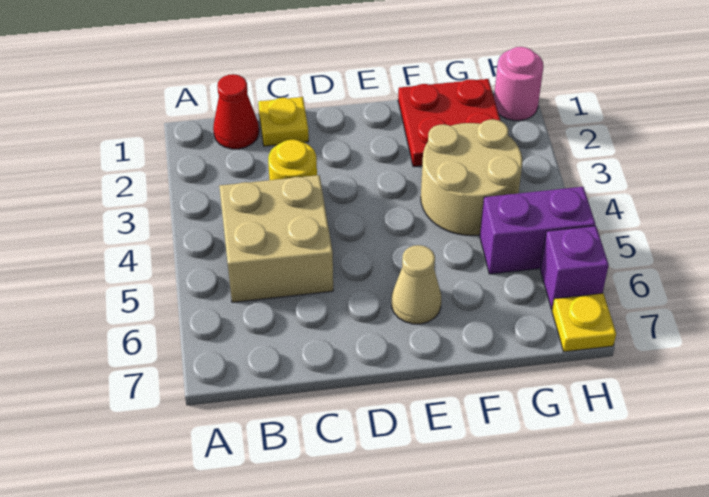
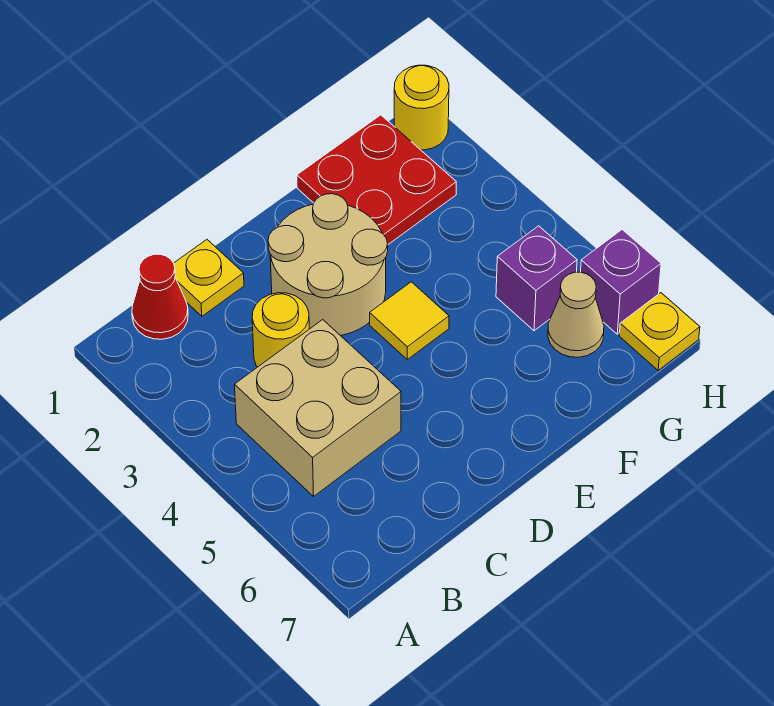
none -> yellow 1x1 tile [370,282,449,359]
tan 1x1 cone [392,245,441,324] -> tan 1x1 cone moved to [548,272,604,357]
tan 2x2 round brick [421,119,522,236] -> tan 2x2 round brick moved to [268,194,388,335]
purple 1x2 brick [480,187,595,274] -> purple 1x1 brick [496,226,577,331]
pink 1x1 round brick [494,47,543,121] -> yellow 1x1 round brick [394,65,449,150]

